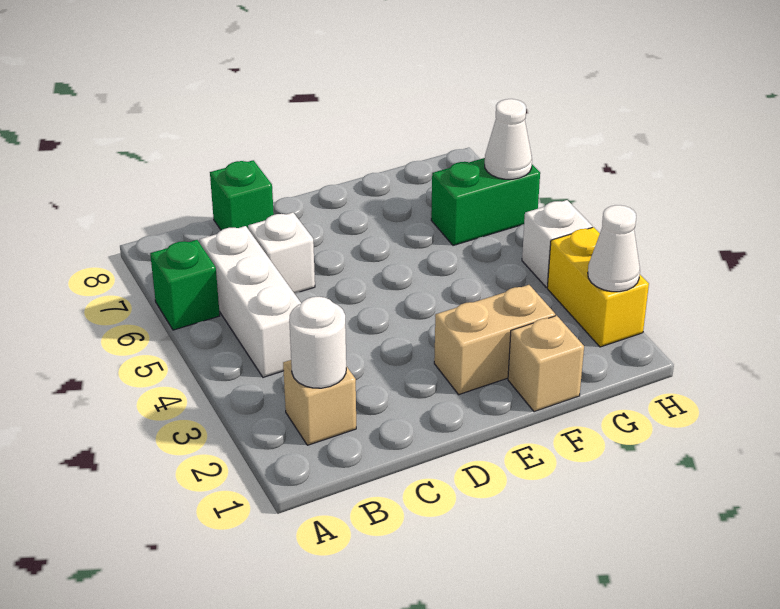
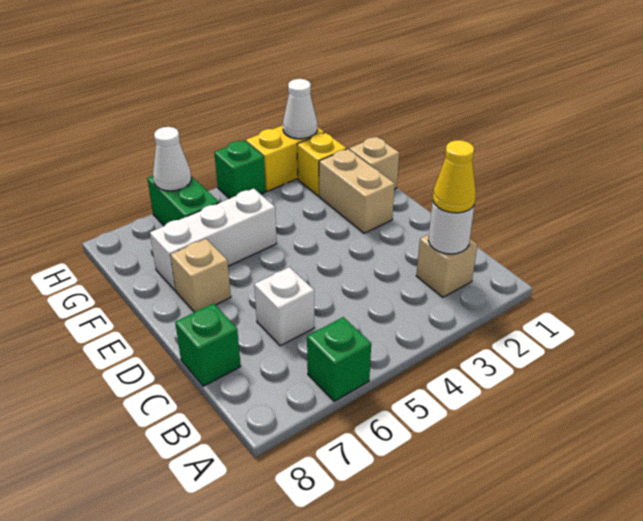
none -> yellow 1x1 cone [433,140,476,213]
white 1x3 brick [200,226,301,377] -> white 1x3 brick moved to [150,188,277,291]
none -> tan 1x1 brick [170,239,231,312]
none -> yellow 1x1 brick [297,133,347,196]
white 1x1 brick [522,200,592,287] -> green 1x1 brick [214,140,266,199]

